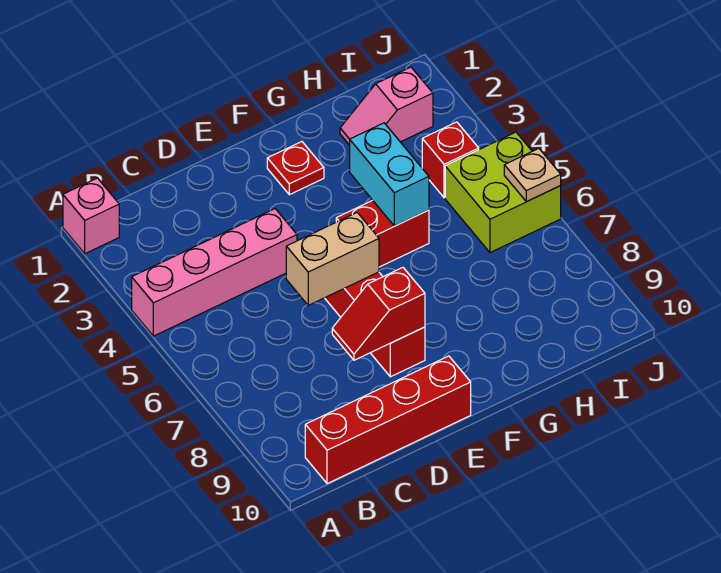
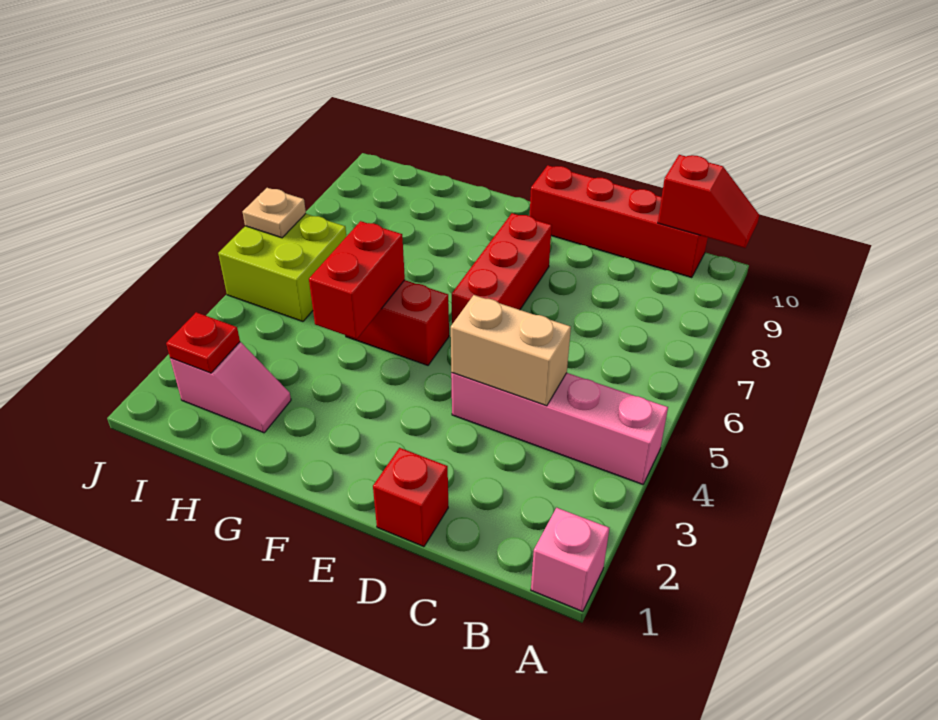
tan 1x2 brick [286,213,379,305] -> tan 1x2 brick moved to [451,295,571,406]
red 1x2 slope [332,268,425,360] -> red 1x2 slope moved to [658,155,759,248]
red 1x1 plate [267,142,324,195] -> red 1x1 plate moved to [166,312,240,373]
cyan 1x2 brick [350,123,429,226] -> red 1x2 brick [309,221,405,339]
red 1x1 brick [422,122,479,198] -> red 1x1 brick moved to [373,448,448,547]

